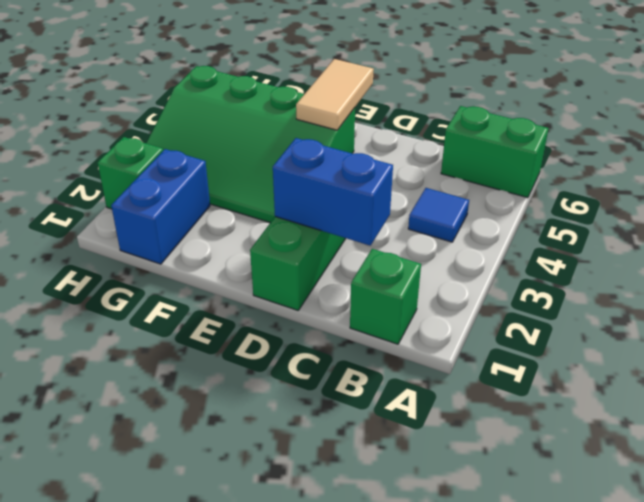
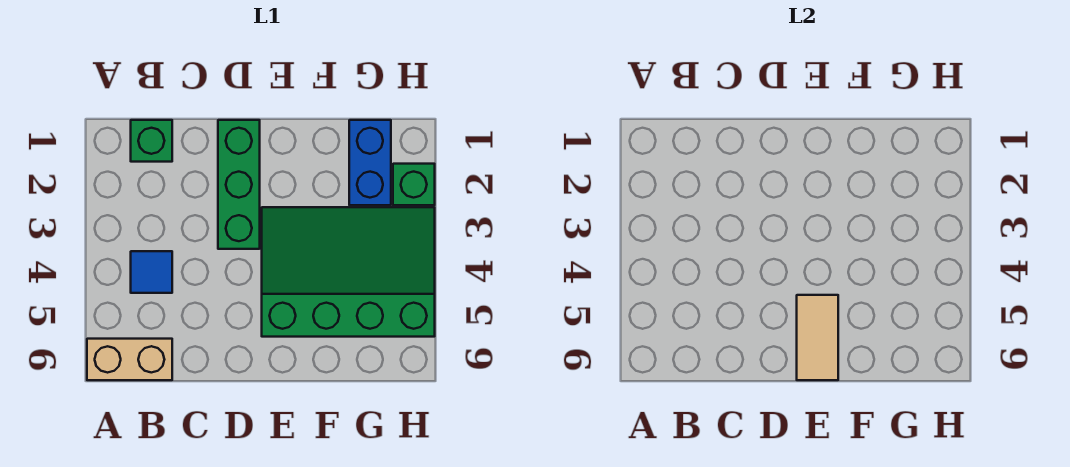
green 1x2 brick [441,106,549,198] -> tan 1x2 brick [87,339,172,380]
blue 1x2 brick [273,138,393,246] -> none

